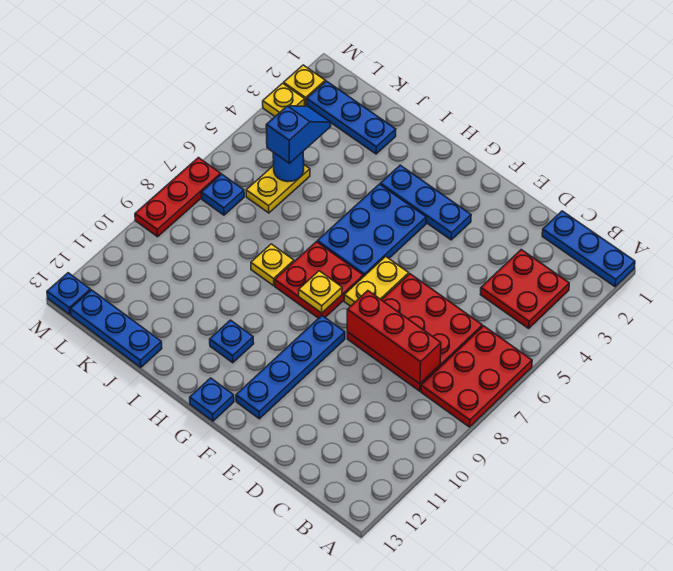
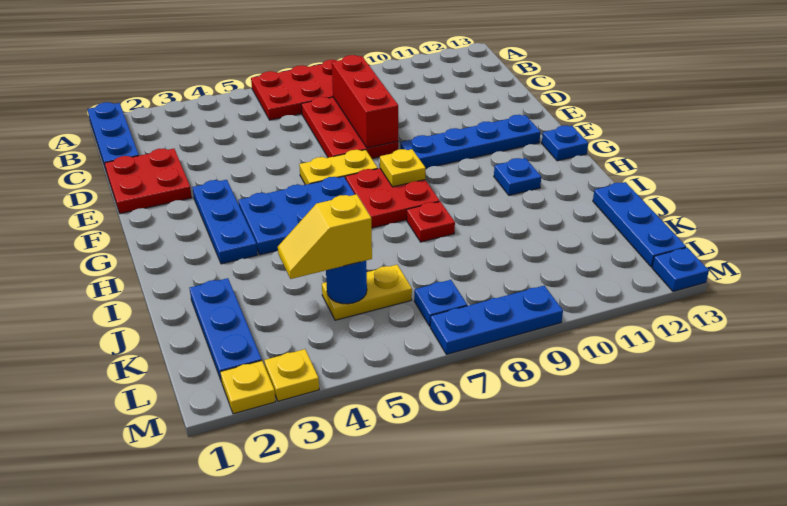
red 2x2 plate [481,250,569,328] -> red 2x2 plate moved to [105,149,192,214]
red 3x3 plate [347,274,482,391] -> red 2x3 plate [301,97,398,159]
yellow 1x1 plate [251,244,294,286] -> red 1x1 plate [407,202,455,242]
blue 1x2 slope [266,106,331,163] -> yellow 1x2 slope [278,194,372,279]
red 1x3 plate [135,158,221,237] -> blue 1x3 plate [430,286,563,355]

